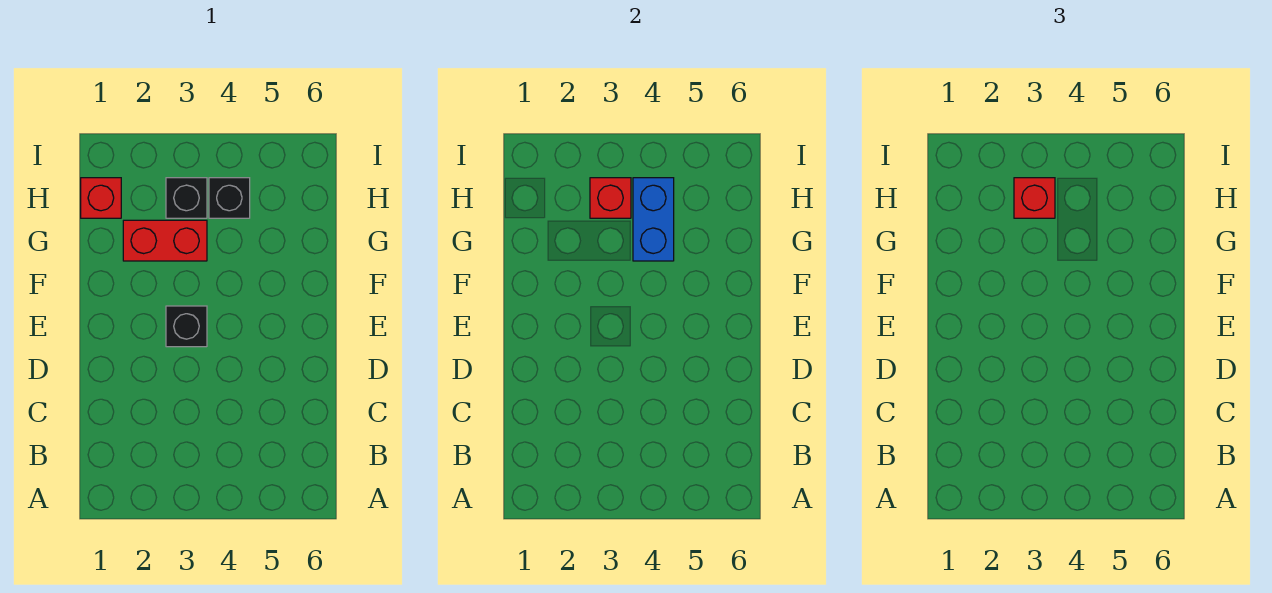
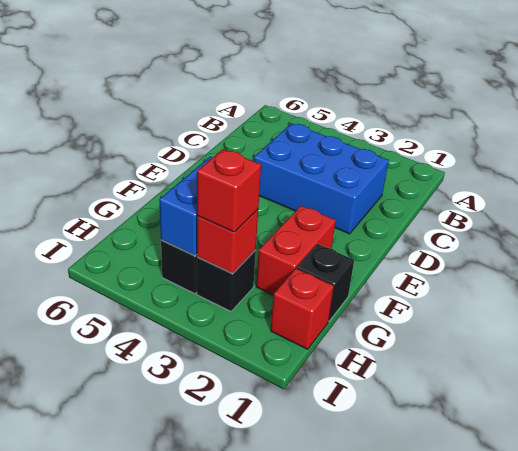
none -> blue 2x3 brick [254,123,389,234]
black 1x1 brick [166,306,207,347] -> black 1x1 brick moved to [297,244,354,321]
red 1x2 brick [123,220,207,261] -> red 1x2 brick turned to [256,206,336,295]

